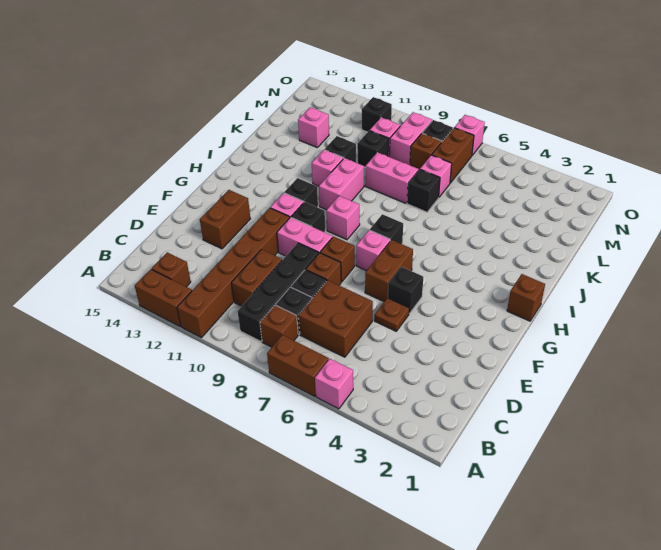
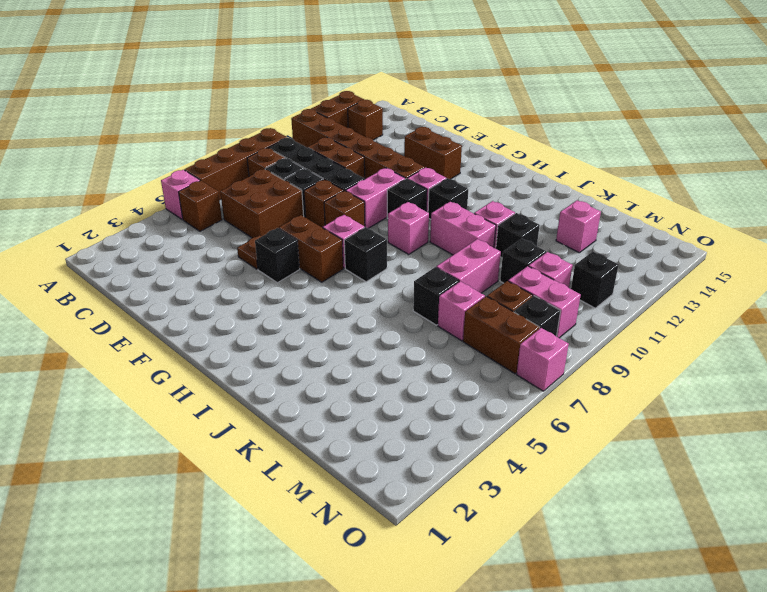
brown 1x2 brick [267,335,329,396] -> brown 1x4 brick [184,128,287,200]
brown 1x1 brick [507,274,545,321] -> brown 1x1 brick moved to [179,181,222,231]

